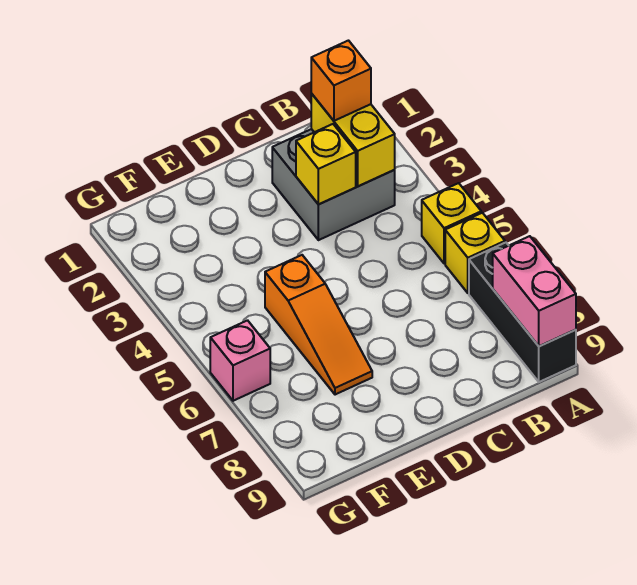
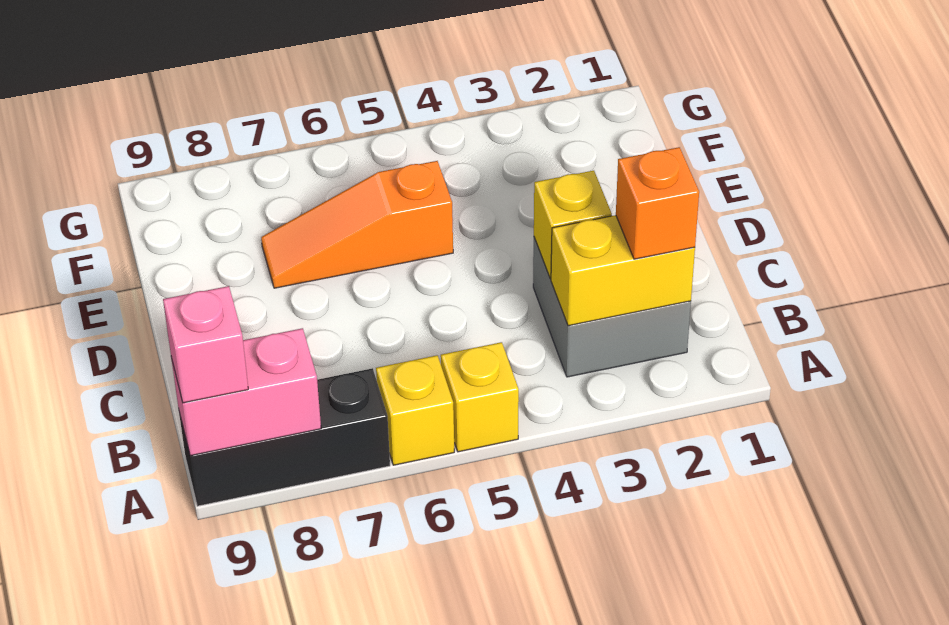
pink 1x1 brick [210,320,270,401] -> pink 1x1 brick moved to [163,286,248,403]

